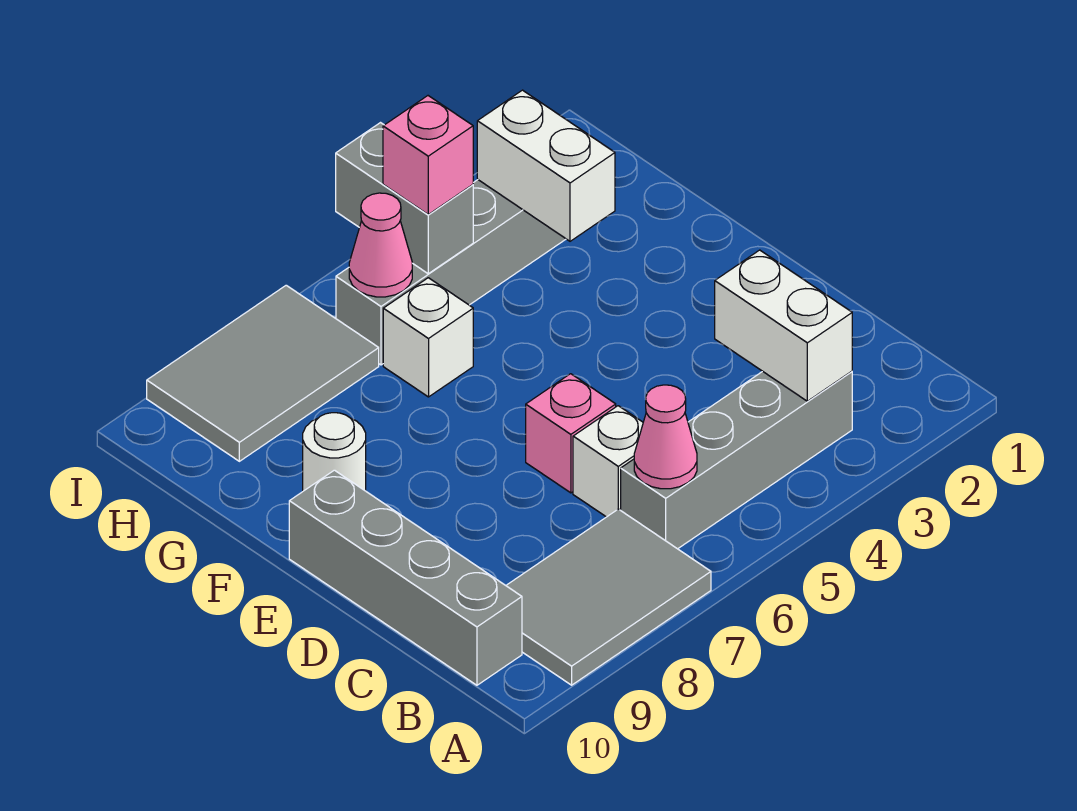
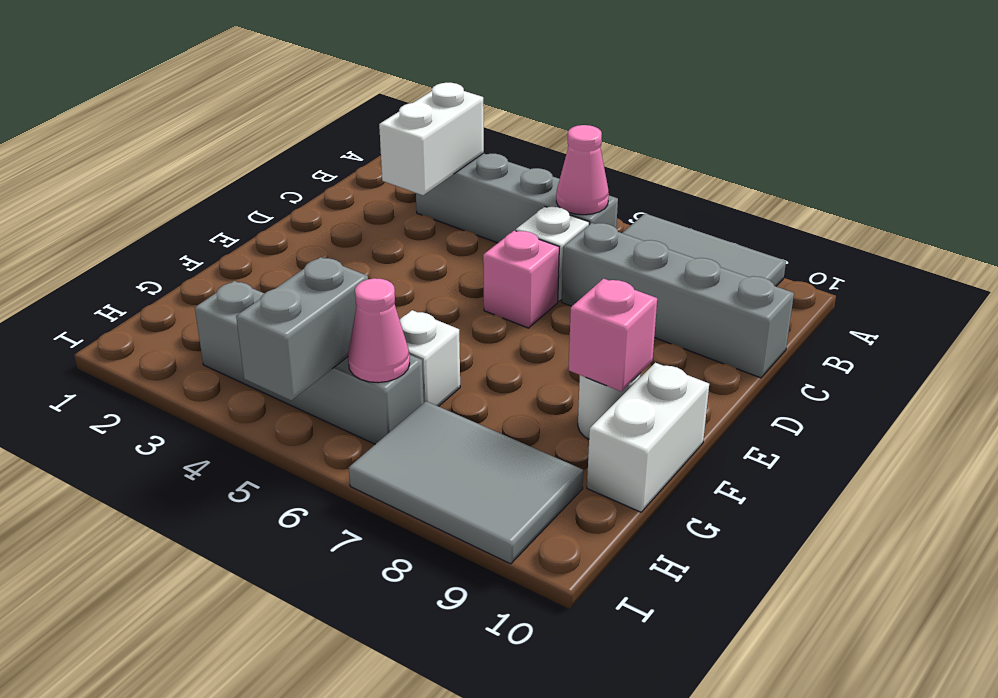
grey 1x4 brick [289,470,522,685] -> grey 1x4 brick turned to [562,223,794,378]
white 1x2 brick [477,90,615,241] -> white 1x2 brick moved to [587,363,709,512]
pink 1x1 brick [383,96,473,214] -> pink 1x1 brick moved to [569,279,657,392]

